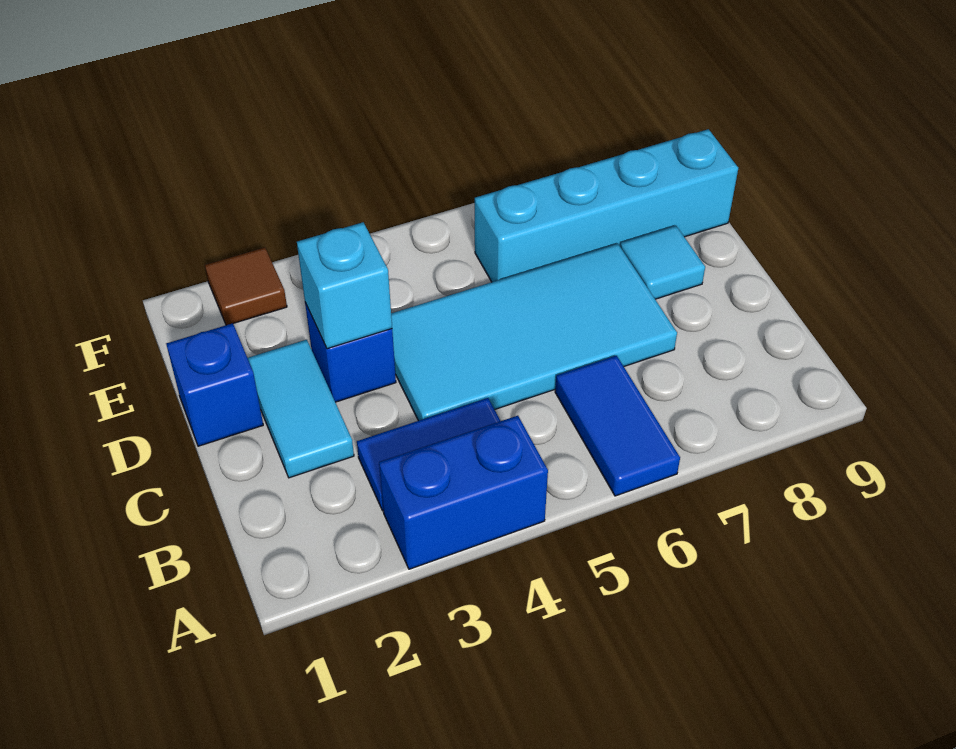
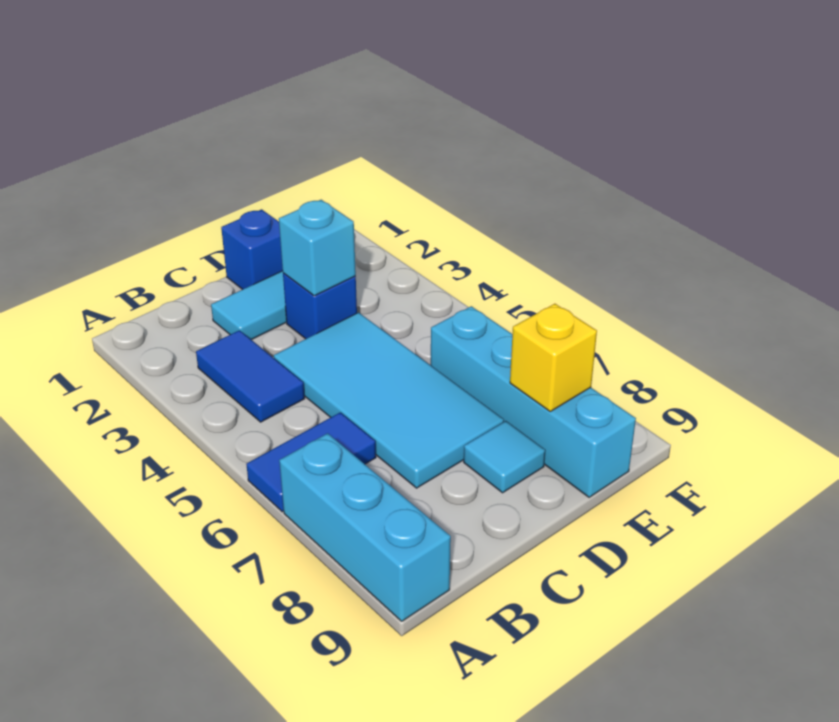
blue 1x2 brick [379,416,548,569] -> none
none -> cyan 1x3 brick [279,433,451,621]
none -> yellow 1x1 brick [510,304,597,411]
brown 1x1 tile [205,247,287,325] -> none

